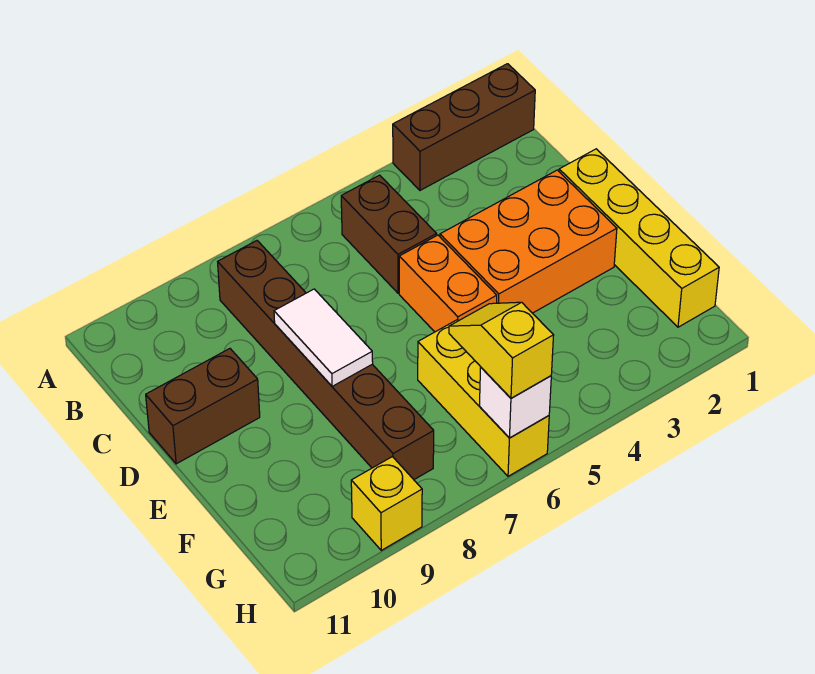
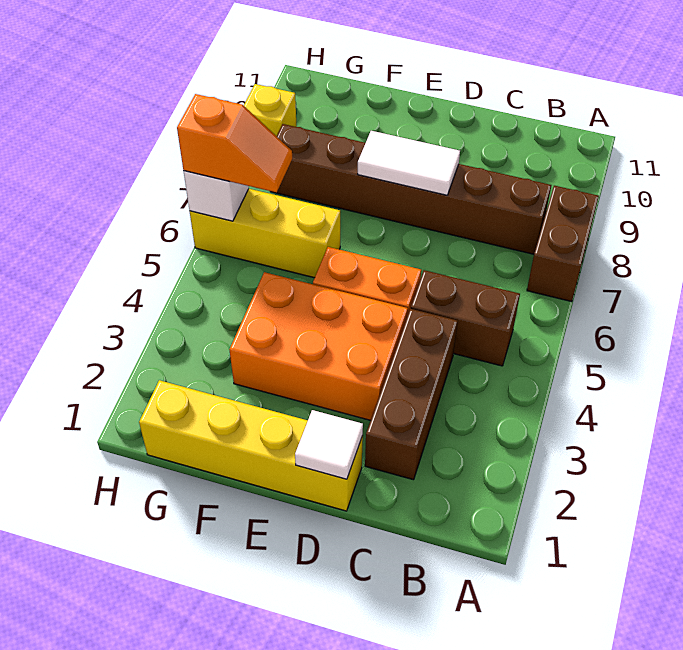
brown 1x3 brick [393,64,535,190] -> brown 1x3 brick moved to [365,309,458,480]
none -> white 1x1 tile [295,410,363,479]
orange 2x3 brick [440,170,617,313] -> orange 2x3 brick turned to [229,272,408,420]
brown 1x2 brick [146,349,260,464] -> brown 1x2 brick moved to [527,186,599,302]
yellow 1x2 slope [449,302,554,398] -> orange 1x2 slope [177,94,292,193]

